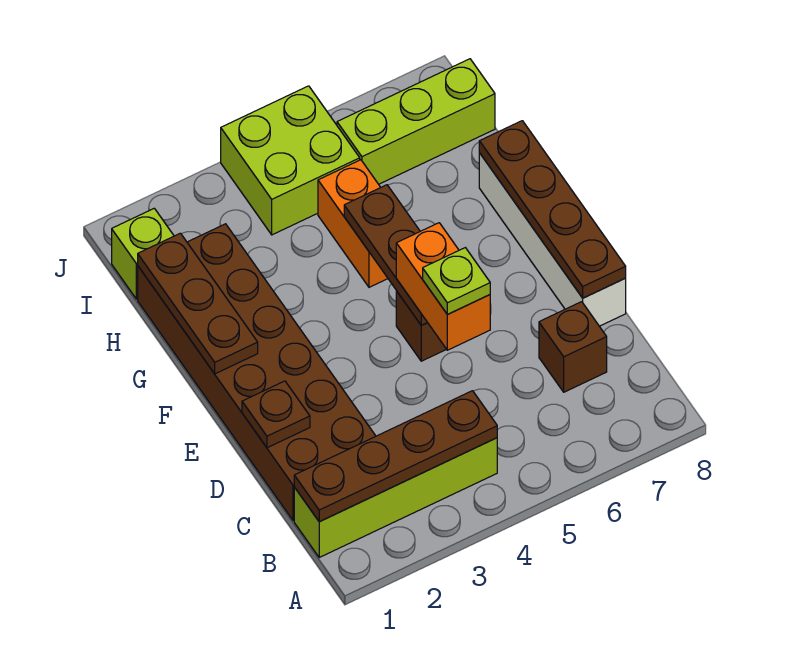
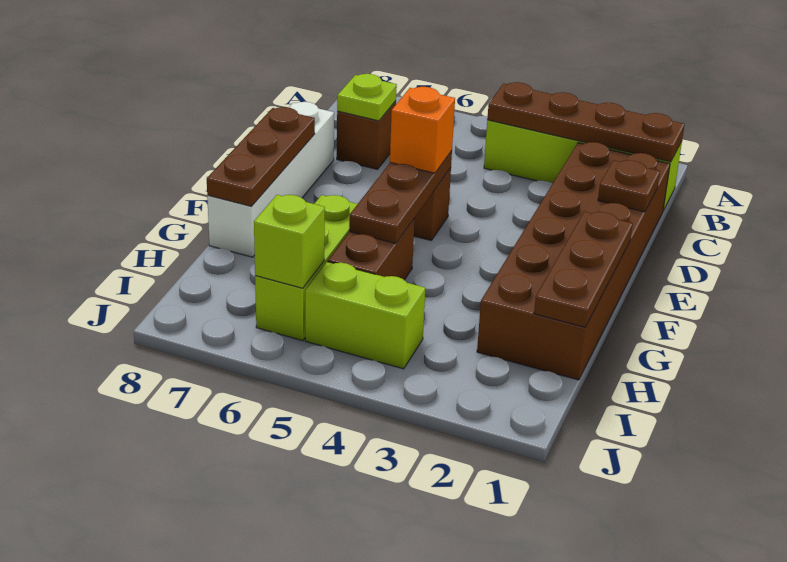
orange 1x2 brick [396,223,490,350] -> orange 1x1 brick [390,87,455,173]
lime 1x1 plate [423,248,490,314] -> lime 1x1 plate moved to [337,74,397,121]
brown 1x4 plate [479,121,626,298] -> brown 1x3 plate [207,107,315,206]
orange 1x2 brick [318,160,388,287] -> brown 1x2 brick [328,219,415,280]
lime 1x1 brick [112,208,174,299] -> lime 1x1 brick moved to [254,195,325,288]
lime 2x2 brick [221,86,360,235] -> lime 1x2 brick [305,262,425,369]
lime 1x3 brick [337,59,495,184] -> lime 1x3 brick turned to [255,195,357,341]

